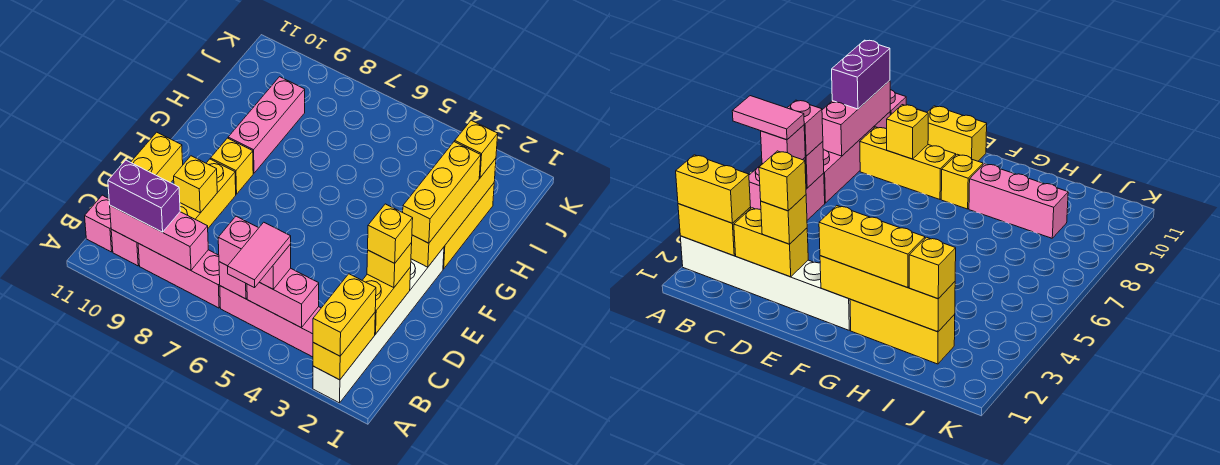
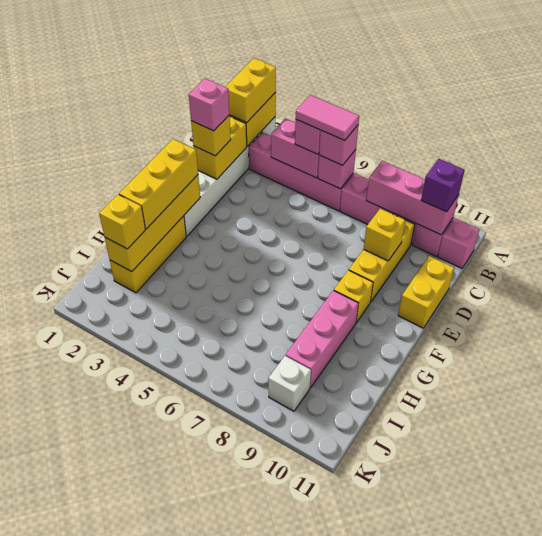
pink 1x2 tile [228,222,291,288] -> pink 1x2 tile turned to [296,95,359,141]
purple 1x2 brick [108,160,180,232] -> purple 1x1 brick [421,159,465,212]
yellow 1x1 brick [368,204,413,263] -> pink 1x1 brick [189,79,229,131]
none -> white 1x1 brick [268,356,311,411]

